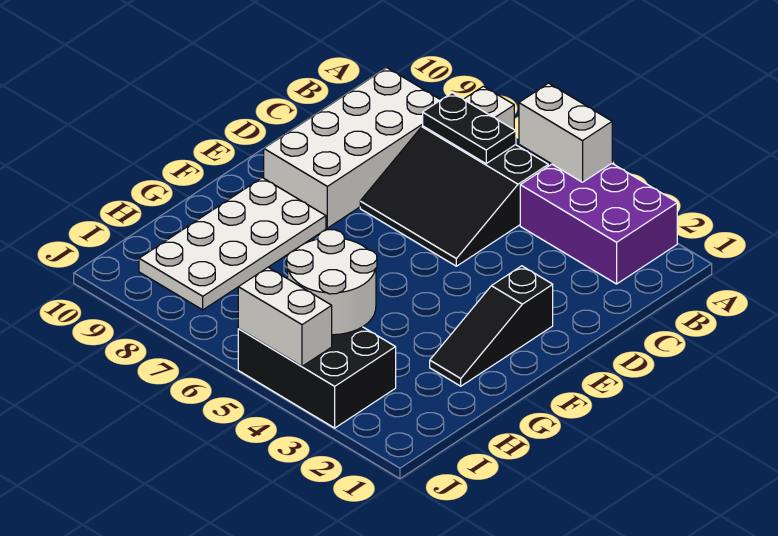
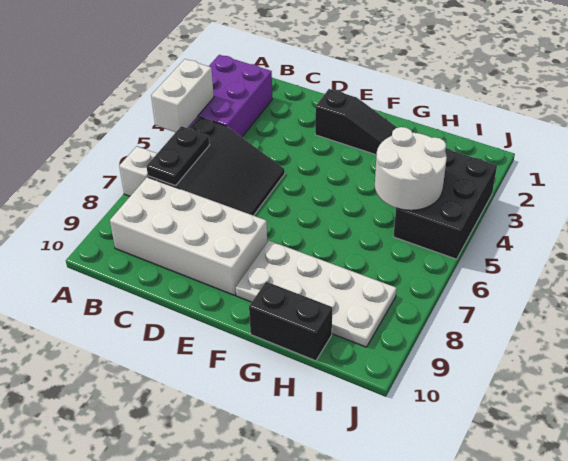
none -> black 1x2 brick [249,282,332,361]
white 1x2 brick [238,267,332,366] -> none

